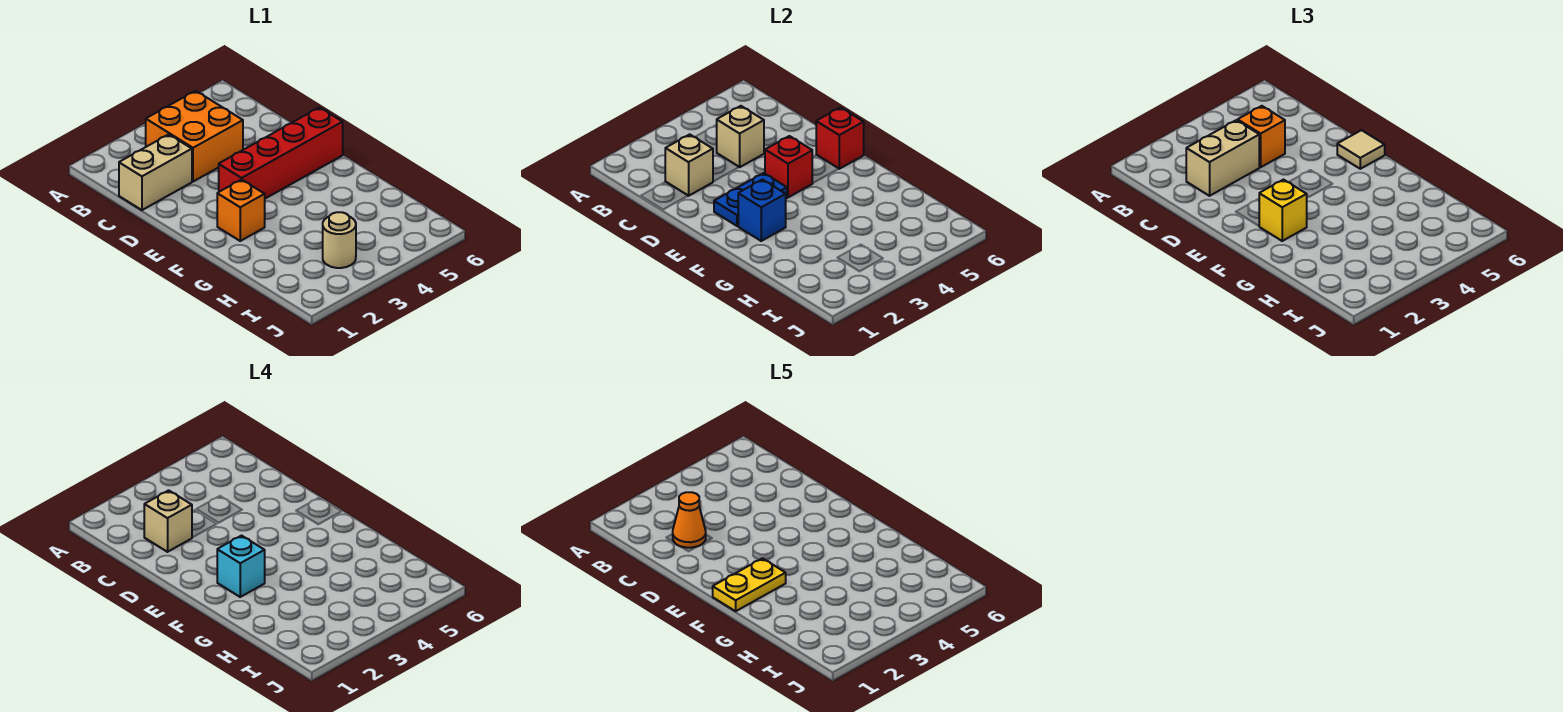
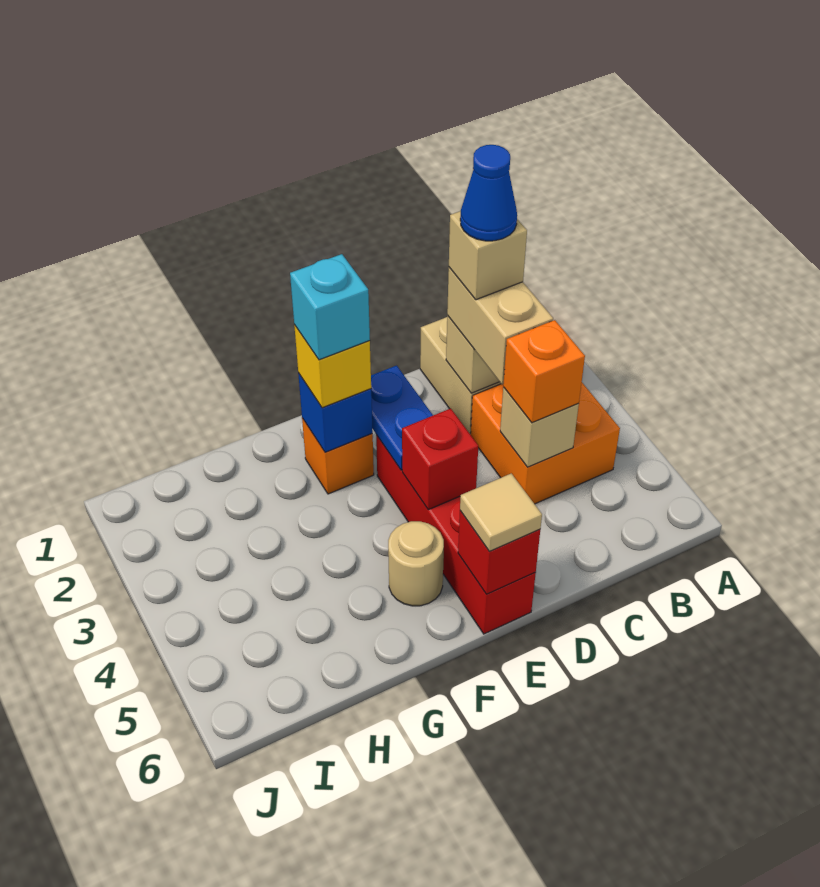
orange 1x1 cone [673,492,706,548] -> blue 1x1 cone [460,145,517,241]
yellow 1x2 plate [713,558,786,611] -> none
tan 1x1 round brick [323,212,356,268] -> tan 1x1 round brick moved to [388,521,444,606]

